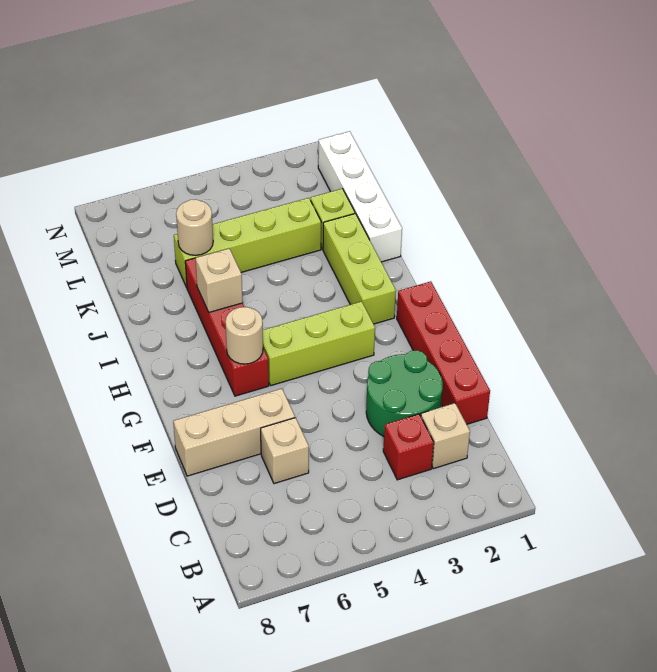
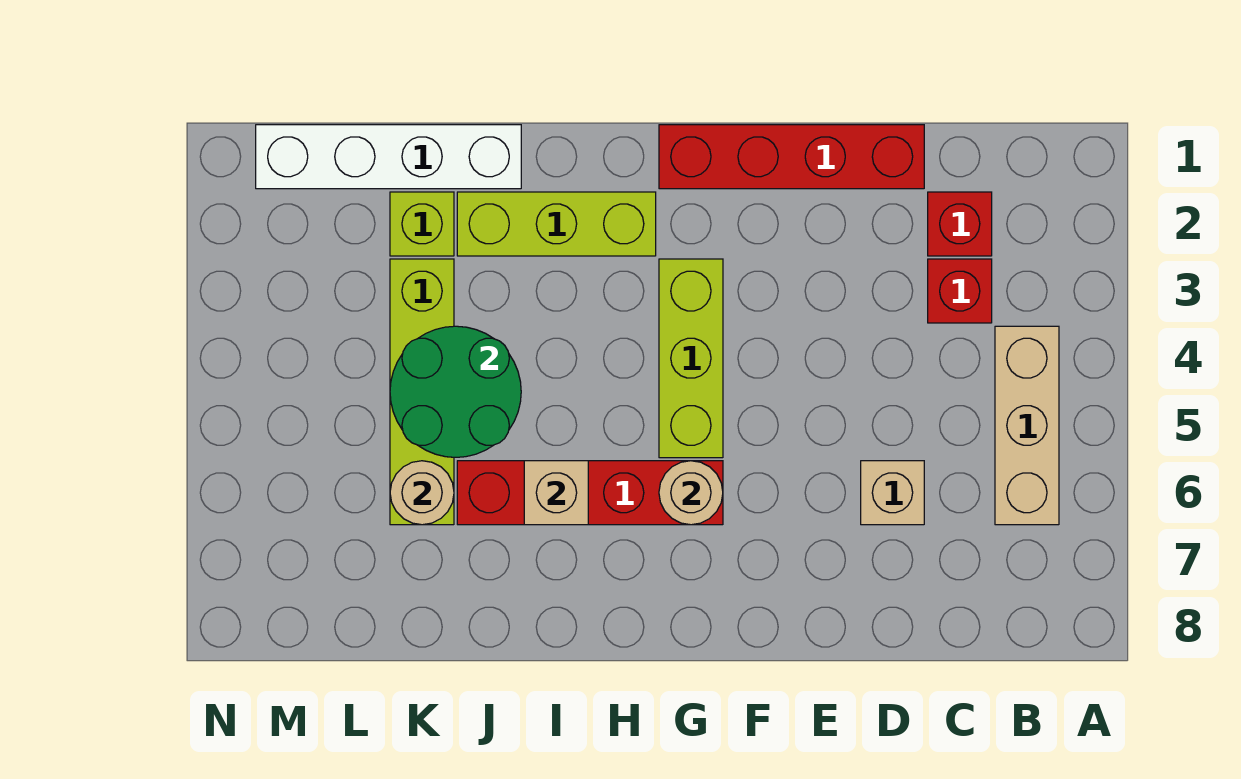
tan 1x1 brick [421,403,470,469] -> red 1x1 brick [928,192,992,256]
green 2x2 round brick [366,350,443,437] -> green 2x2 round brick moved to [390,326,521,457]
tan 1x3 brick [173,389,295,476] -> tan 1x3 brick moved to [995,326,1059,525]

